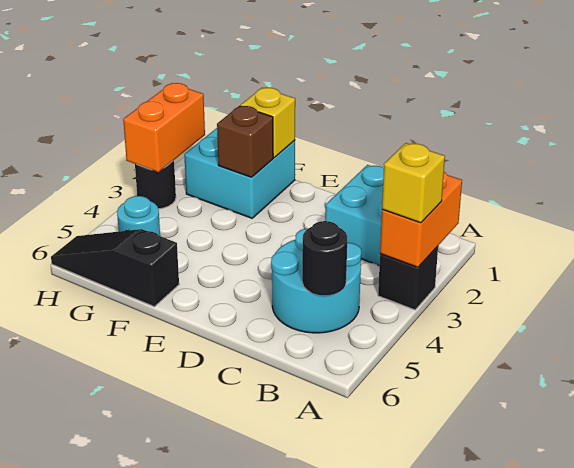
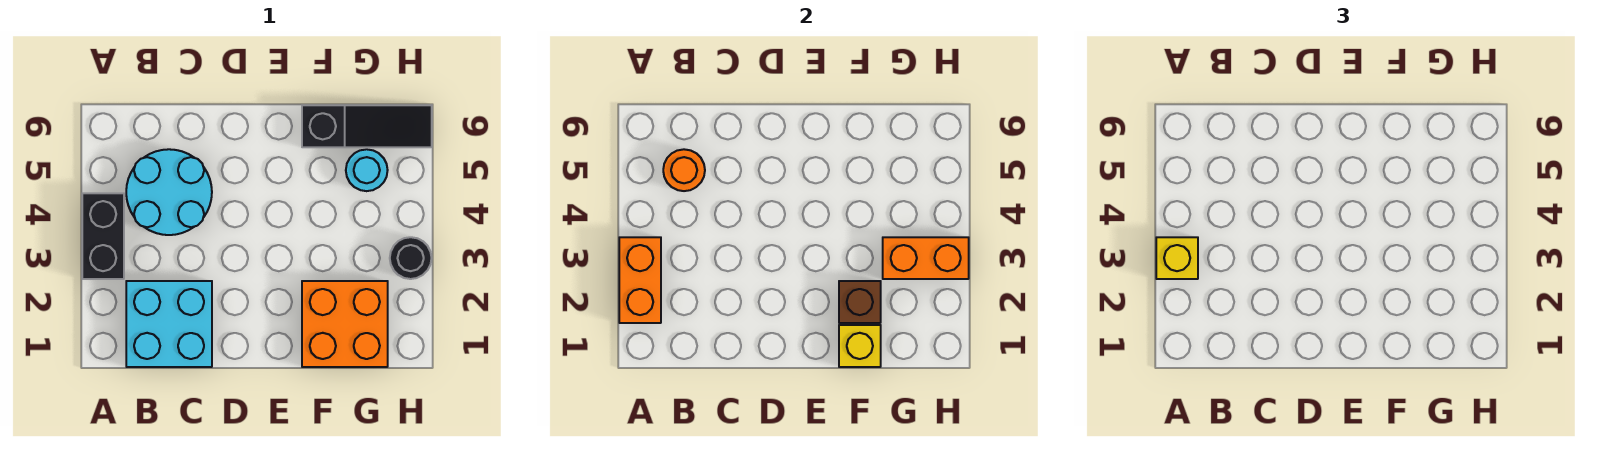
black 1x1 brick [378,246,438,310] -> black 1x2 brick [82,193,124,279]
black 1x1 round brick [302,221,347,295] -> orange 1x1 round brick [663,149,705,191]
cyan 2x2 brick [184,128,295,218] -> orange 2x2 brick [302,281,388,367]
orange 1x2 brick [123,83,205,172] -> orange 1x2 brick turned to [883,237,969,279]

